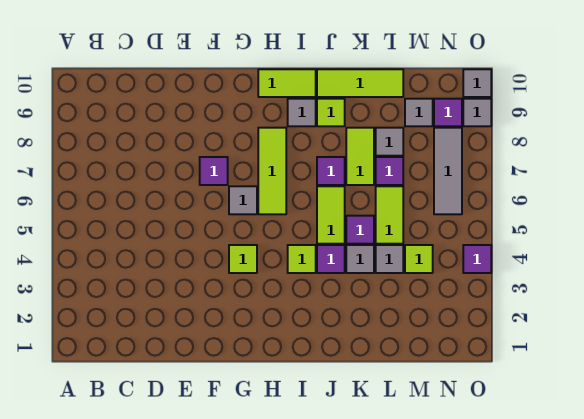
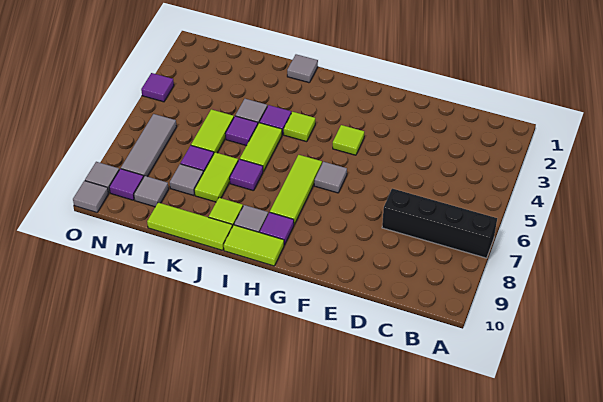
none -> black 1x4 brick [382,189,497,258]
purple 1x1 tile [200,157,228,185] -> purple 1x1 tile moved to [260,212,294,245]
grey 1x1 tile [376,245,403,273] -> grey 1x1 tile moved to [287,54,318,83]
lime 1x1 tile [405,245,433,273] -> none

